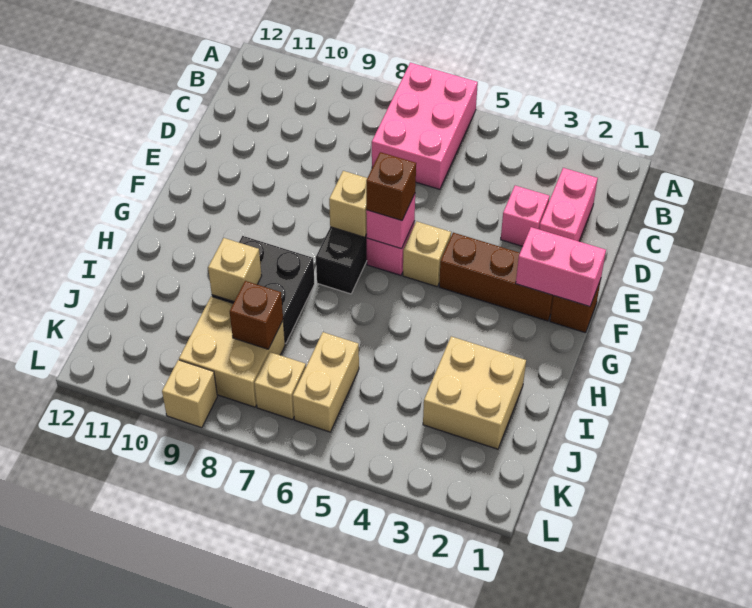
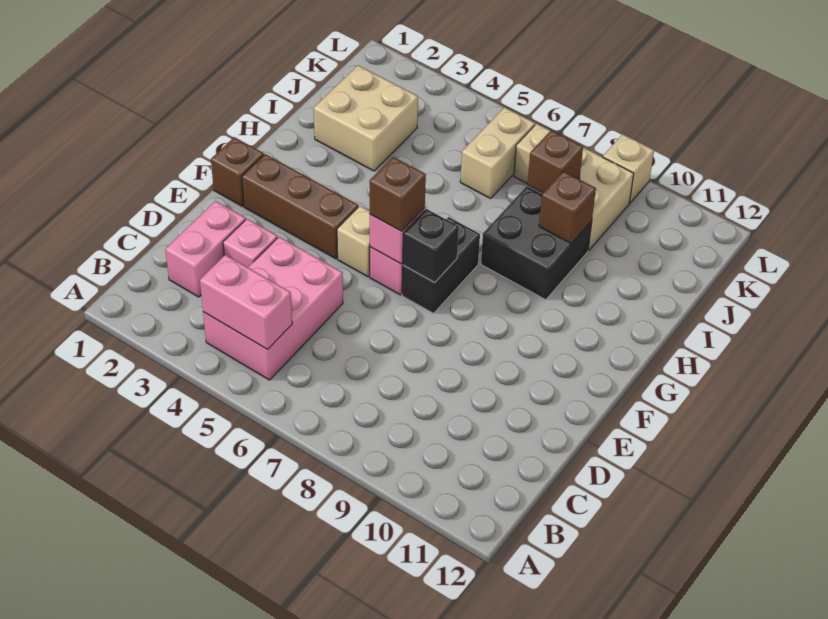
pink 2x3 brick [372,63,478,189] -> pink 2x3 brick moved to [203,237,343,380]
pink 1x2 brick [516,227,606,306] -> pink 1x2 brick moved to [200,255,292,350]
tan 1x1 brick [329,171,367,237] -> black 1x1 brick [403,209,459,282]
tan 1x1 brick [208,238,262,302] -> brown 1x1 brick [539,171,596,243]

